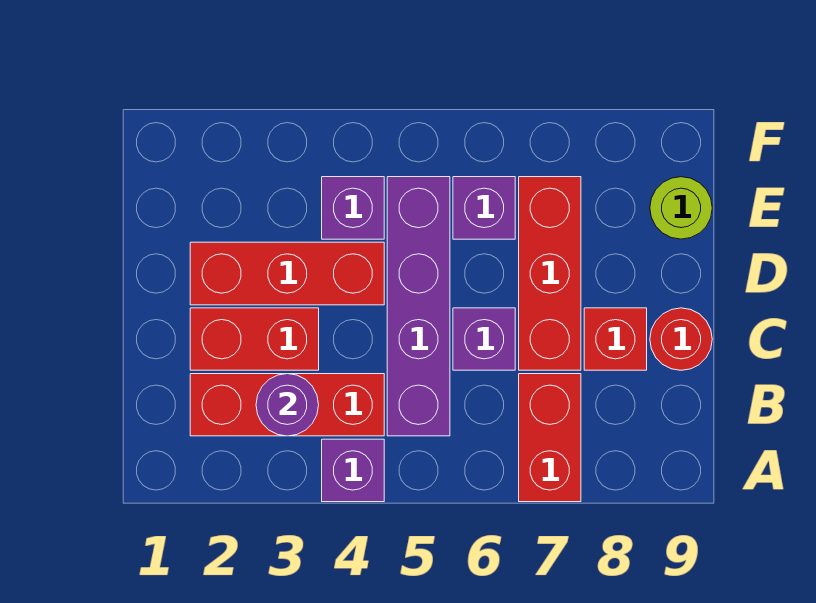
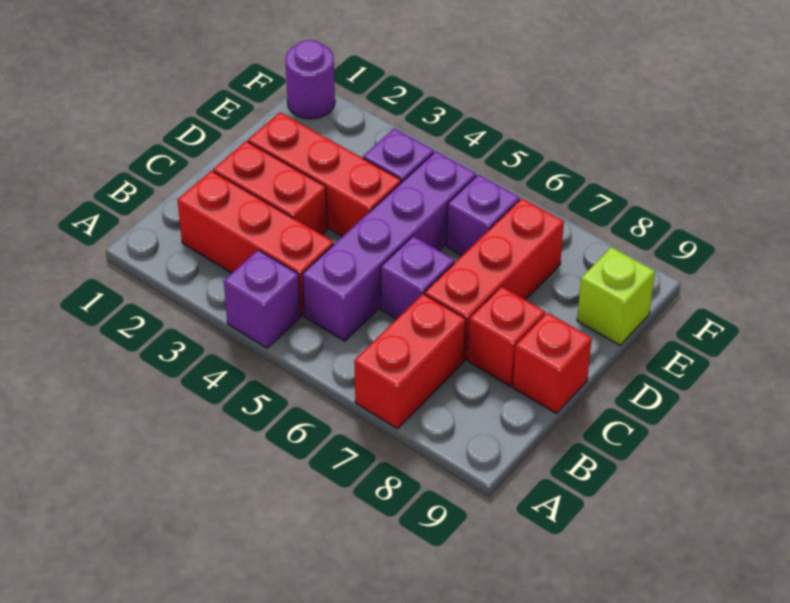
purple 1x1 round brick [256,374,319,436] -> purple 1x1 round brick moved to [285,40,335,119]
red 1x1 round brick [650,308,712,370] -> red 1x1 brick [513,313,592,413]
lime 1x1 round brick [650,177,712,239] -> lime 1x1 brick [577,247,655,345]

